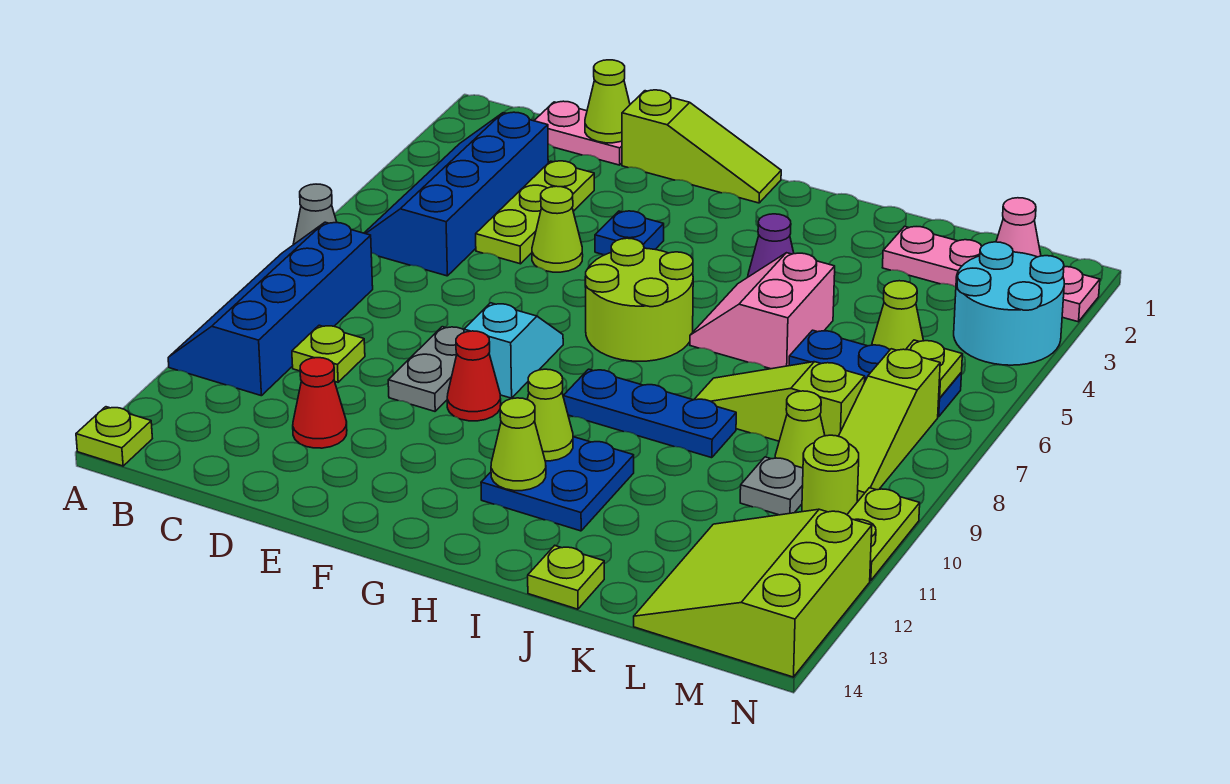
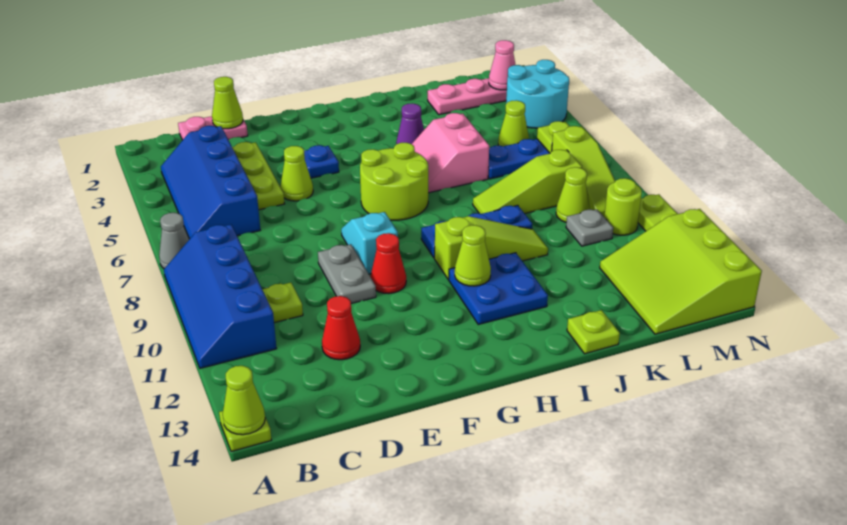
lime 1x3 slope [622,90,781,203] -> lime 1x3 slope moved to [435,216,548,279]
lime 1x1 cone [491,398,546,491] -> lime 1x1 cone moved to [223,366,265,435]

